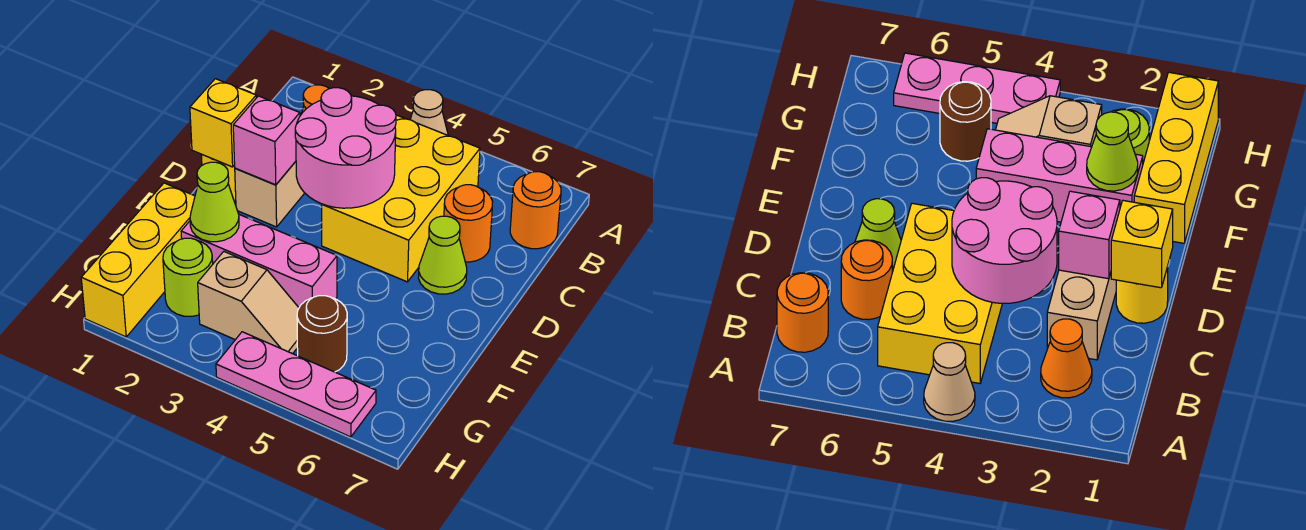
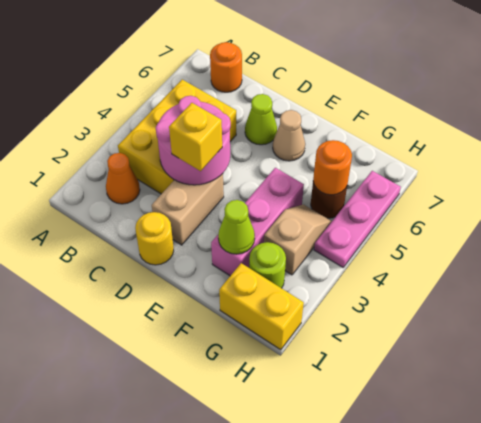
tan 1x1 cone [410,90,448,135] -> tan 1x1 cone moved to [273,110,305,161]
yellow 2x3 brick [322,115,480,282] -> yellow 2x3 brick turned to [118,80,236,194]
tan 1x2 brick [235,162,304,227] -> tan 1x2 brick turned to [152,174,224,245]
orange 1x1 round brick [444,185,493,262] -> orange 1x1 round brick moved to [313,140,352,195]
yellow 1x1 brick [190,79,256,167] -> yellow 1x1 brick moved to [169,103,222,171]
pink 1x1 brick [233,96,300,185] -> none
yellow 1x3 brick [81,183,195,337] -> yellow 1x2 brick [219,263,304,350]

